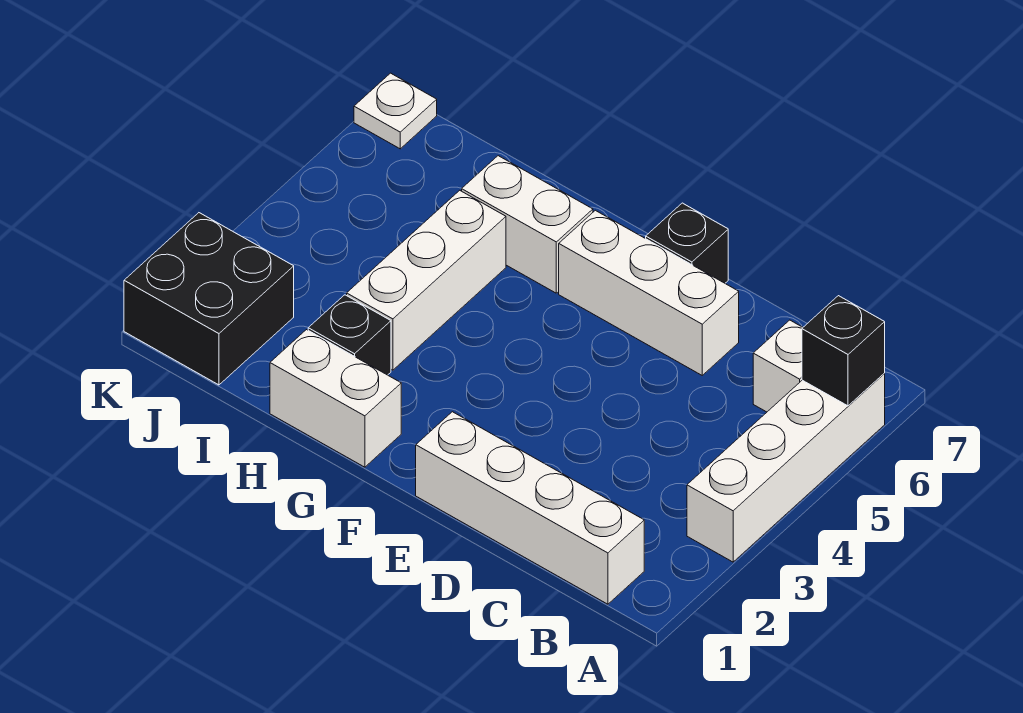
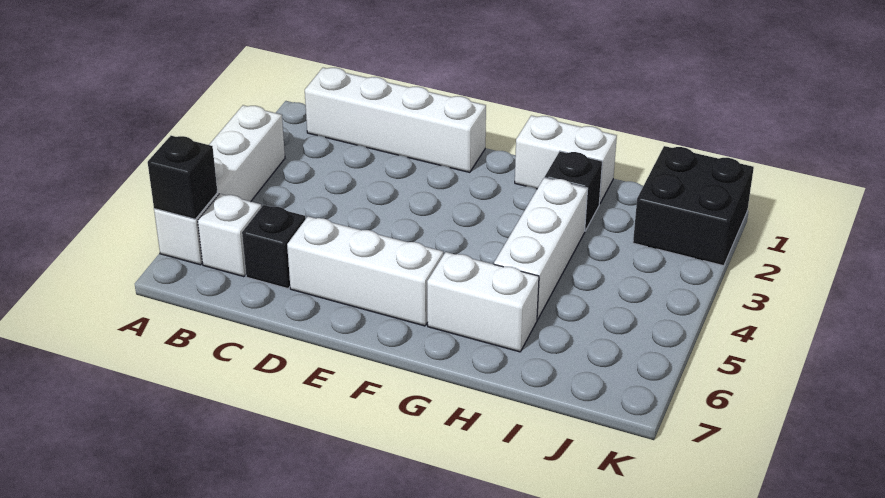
black 1x1 brick [646,203,728,283] -> black 1x1 brick moved to [242,205,306,289]
white 1x1 plate [354,73,437,149] -> none

